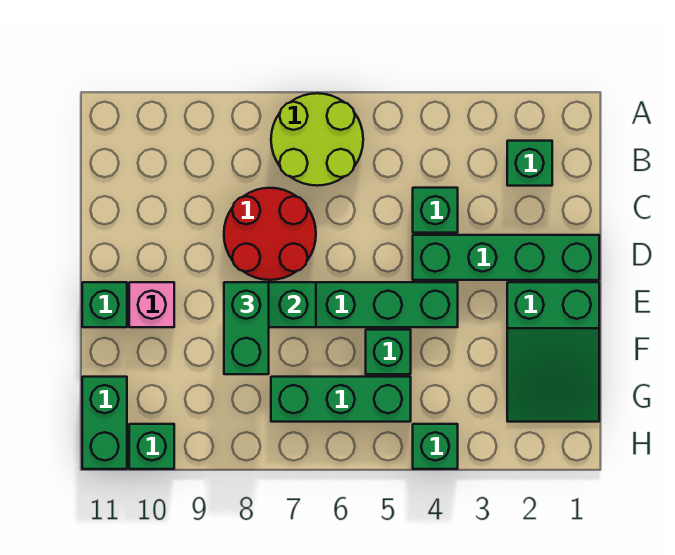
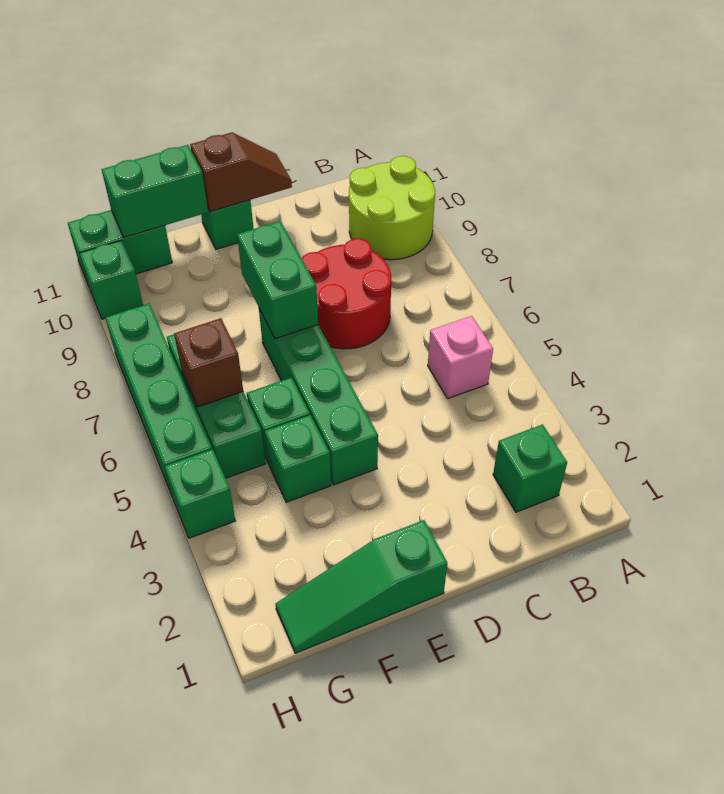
lime 2x2 round brick [271,93,363,186] -> lime 2x2 round brick moved to [349,156,435,260]
green 1x1 brick [413,188,458,233] -> green 1x1 brick moved to [265,415,331,502]
green 1x4 brick [413,235,599,280] -> green 1x4 brick moved to [106,304,212,495]
none -> brown 1x2 slope [190,132,292,212]
green 2x3 slope [507,282,599,422] -> green 1x3 slope [276,520,447,653]
green 1x2 brick [224,282,269,374] -> green 1x2 brick moved to [102,145,208,238]
pink 1x1 brick [129,282,174,327] -> pink 1x1 brick moved to [428,316,493,399]
none -> brown 1x1 brick [174,318,243,407]

